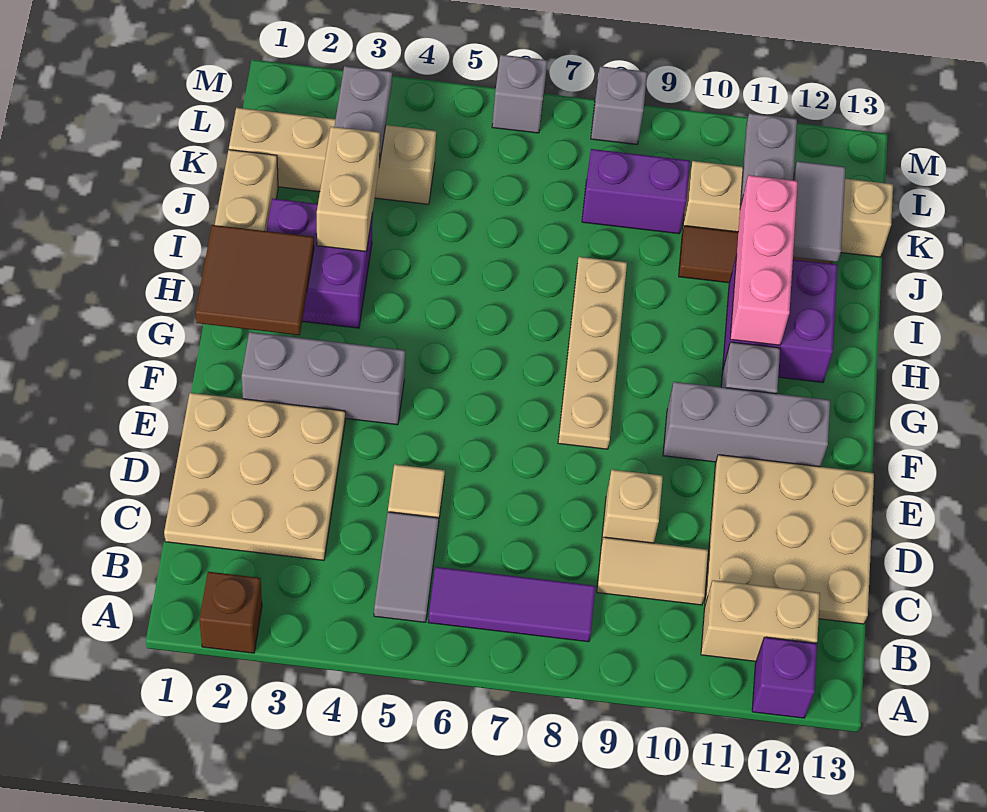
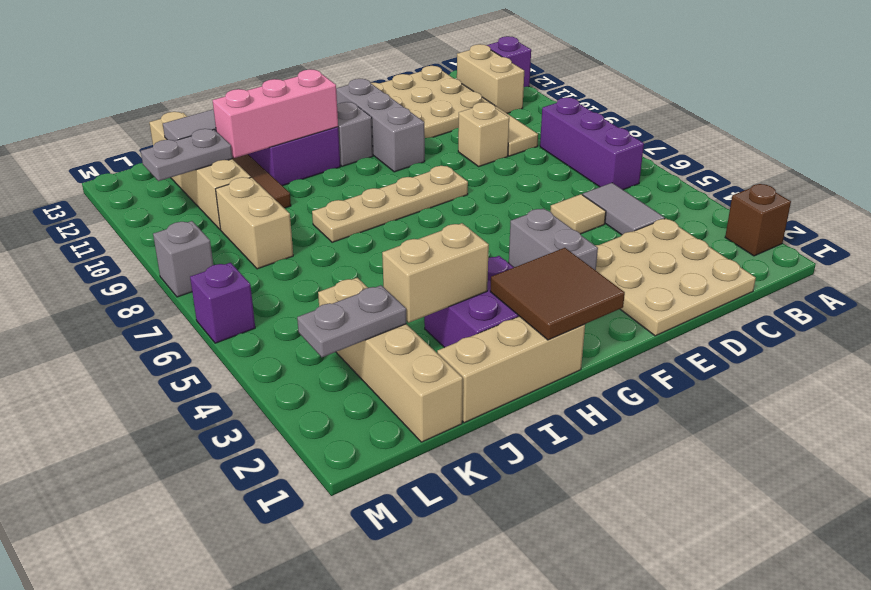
grey 1x2 tile [374,512,439,622] -> grey 1x2 tile turned to [583,183,665,235]
purple 1x3 tile [428,567,596,642] -> purple 1x3 brick [540,97,644,190]
grey 1x3 brick [242,332,406,425] -> grey 1x2 brick [509,208,598,270]
purple 1x2 brick [582,149,690,234] -> tan 1x2 brick [216,177,293,269]
grey 1x1 brick [492,55,548,133] -> purple 1x1 brick [190,263,255,343]

